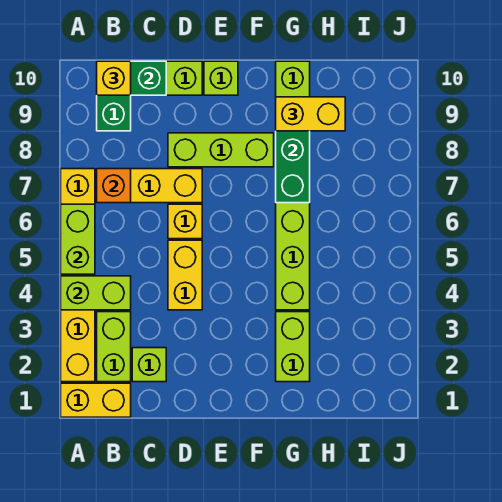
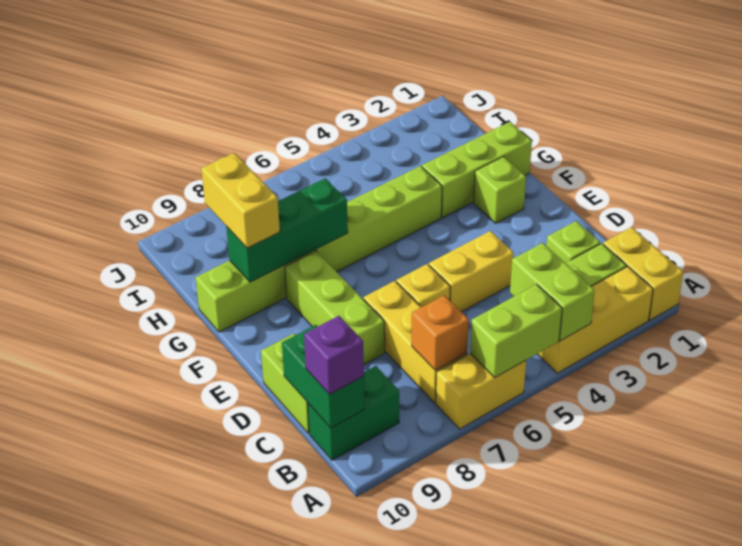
yellow 1x1 brick [97,61,131,95] -> purple 1x1 brick [304,316,364,395]
lime 1x1 brick [204,61,238,95] -> lime 1x1 brick moved to [474,157,526,223]
lime 1x2 brick [276,312,310,382] -> lime 1x3 brick [422,122,532,217]

